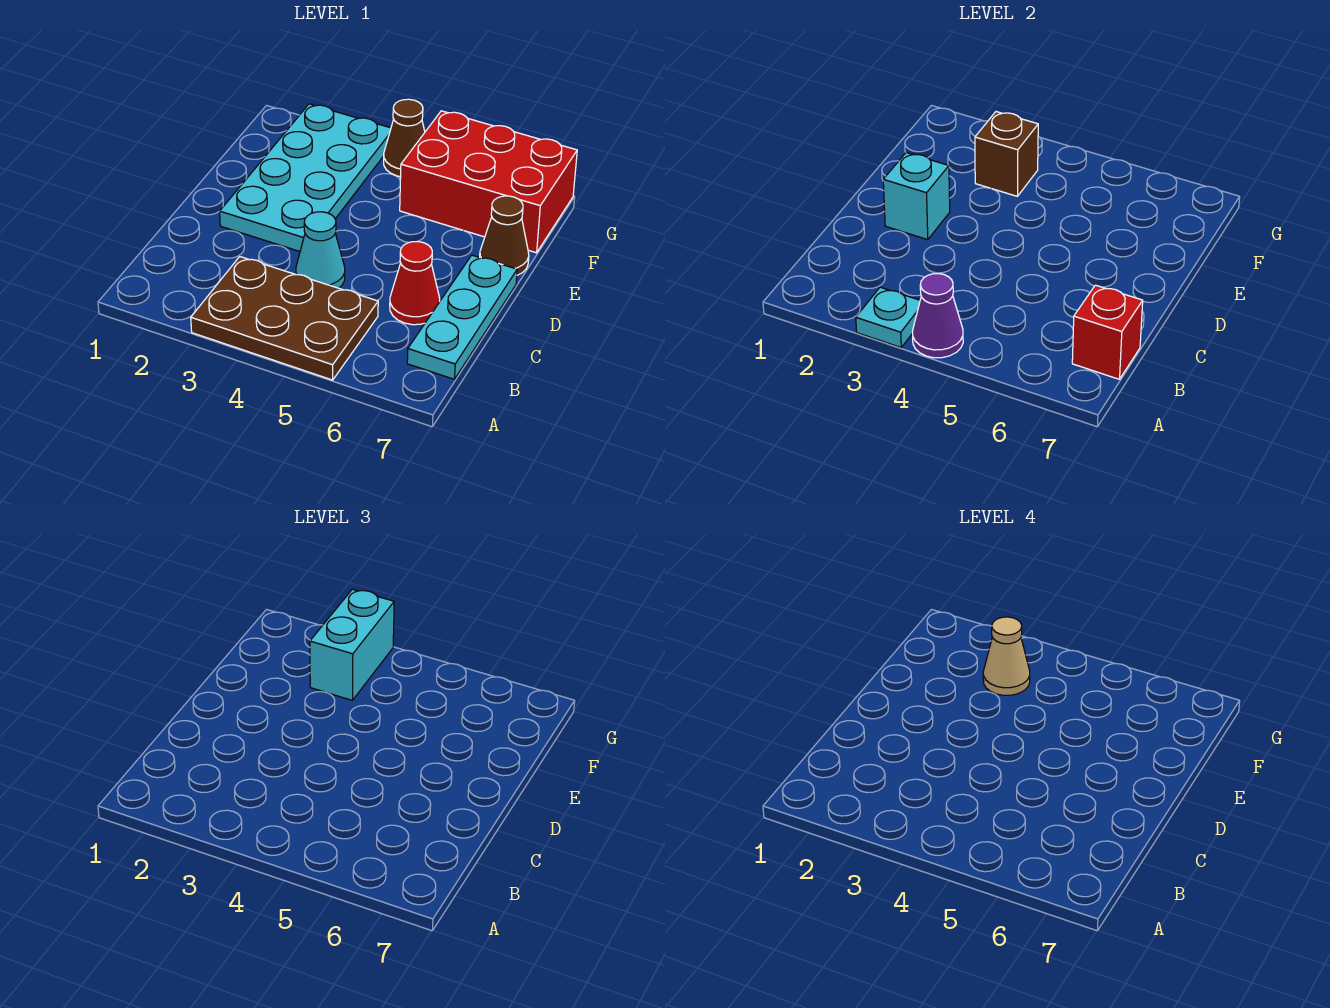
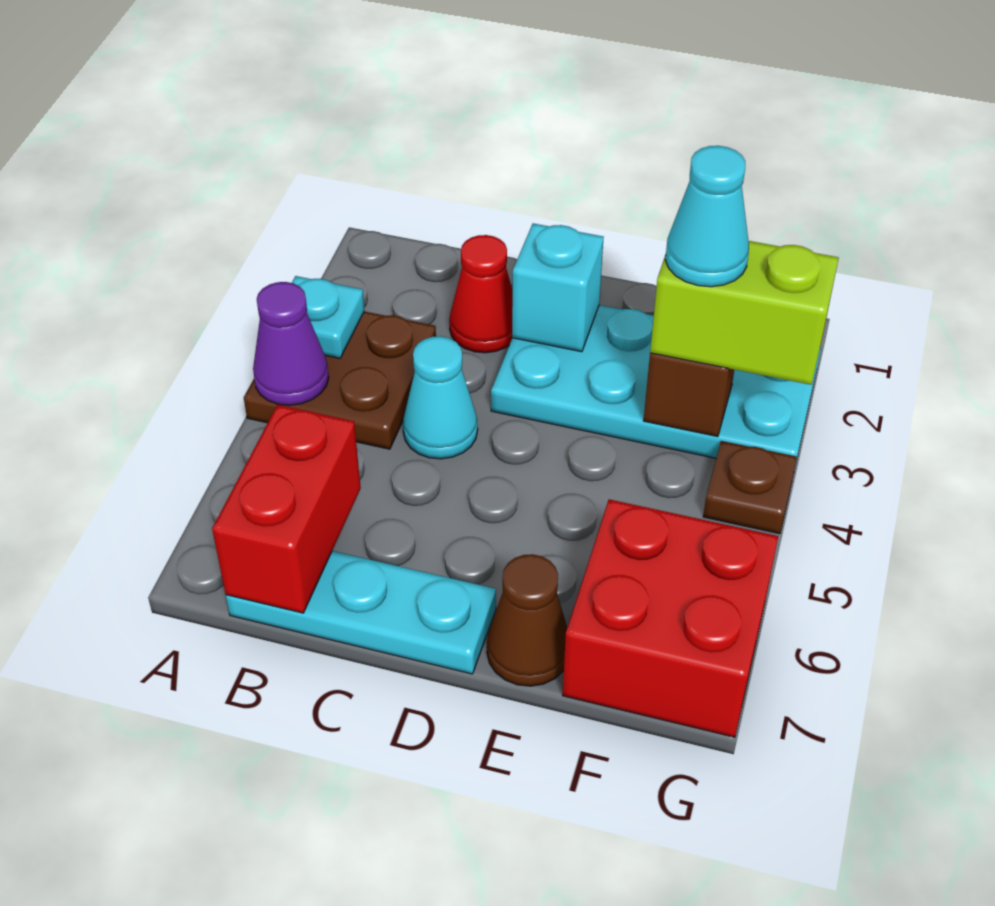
brown 2x3 plate [191,257,378,380] -> brown 2x2 plate [244,311,436,449]
red 1x1 brick [1072,285,1143,379] -> red 1x2 brick [212,405,361,613]
red 1x1 cone [390,241,440,325] -> red 1x1 cone moved to [449,235,513,353]
cyan 1x2 brick [310,589,394,700] -> lime 1x2 brick [650,241,839,385]
tan 1x1 cone [983,617,1030,695] -> cyan 1x1 cone [665,146,749,287]
red 2x3 brick [400,111,577,253] -> red 2x2 brick [563,499,778,737]
brown 1x1 cone [384,99,425,177] -> brown 1x1 plate [703,441,797,534]

